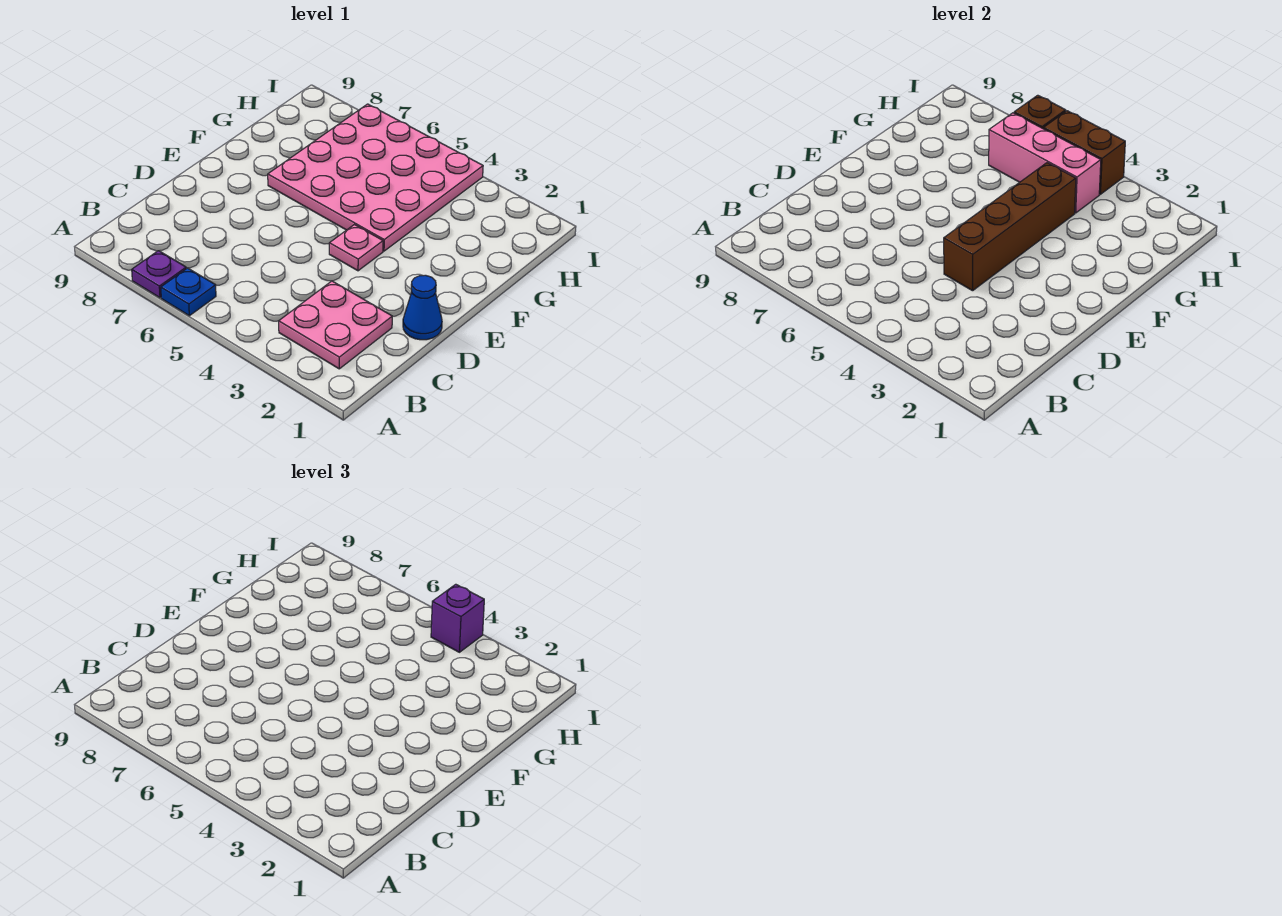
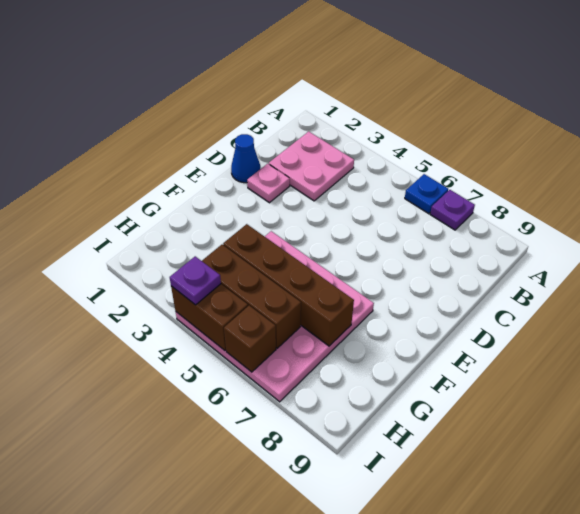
brown 1x4 brick [944,163,1076,291] -> brown 1x4 brick turned to [223,224,354,346]
pink 1x1 plate [329,225,383,271] -> pink 1x1 plate moved to [247,164,290,203]
pink 1x3 brick [989,113,1101,213] -> brown 1x3 brick [202,245,301,348]
purple 1x1 brick [431,584,484,652] -> purple 1x1 plate [170,256,221,305]

